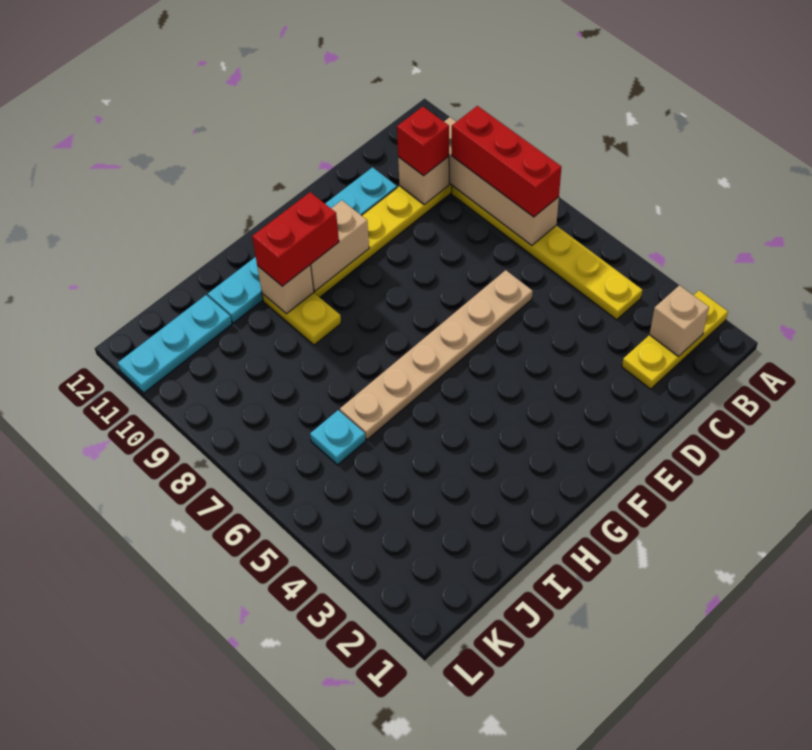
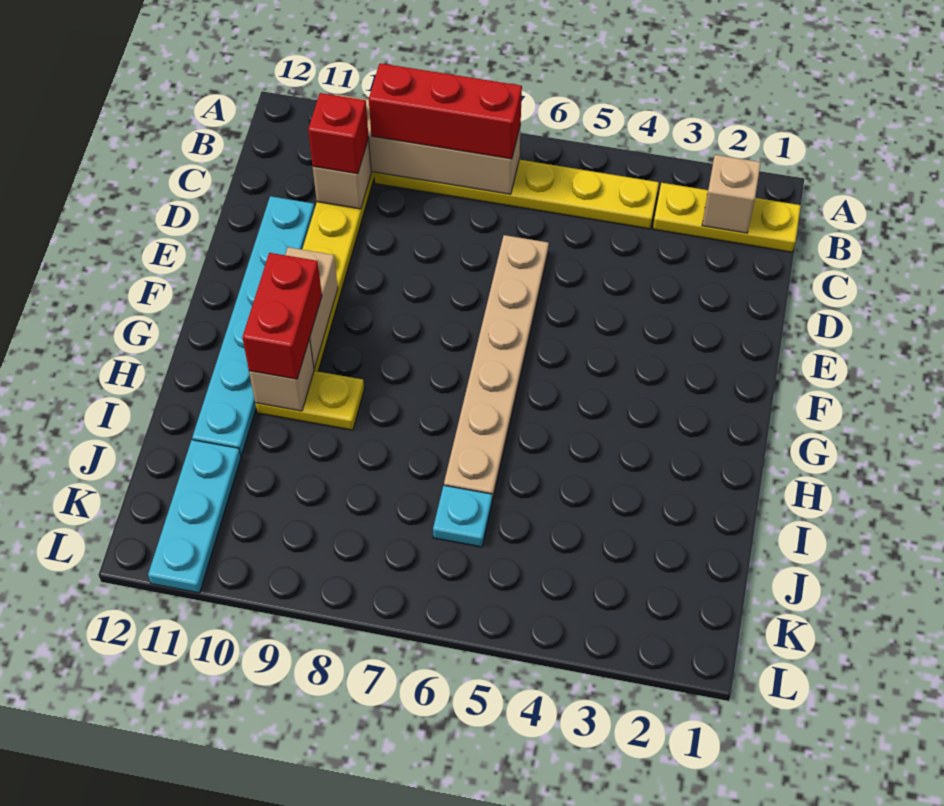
yellow 1x3 plate [622,291,728,389] -> yellow 1x3 plate turned to [653,183,801,252]

